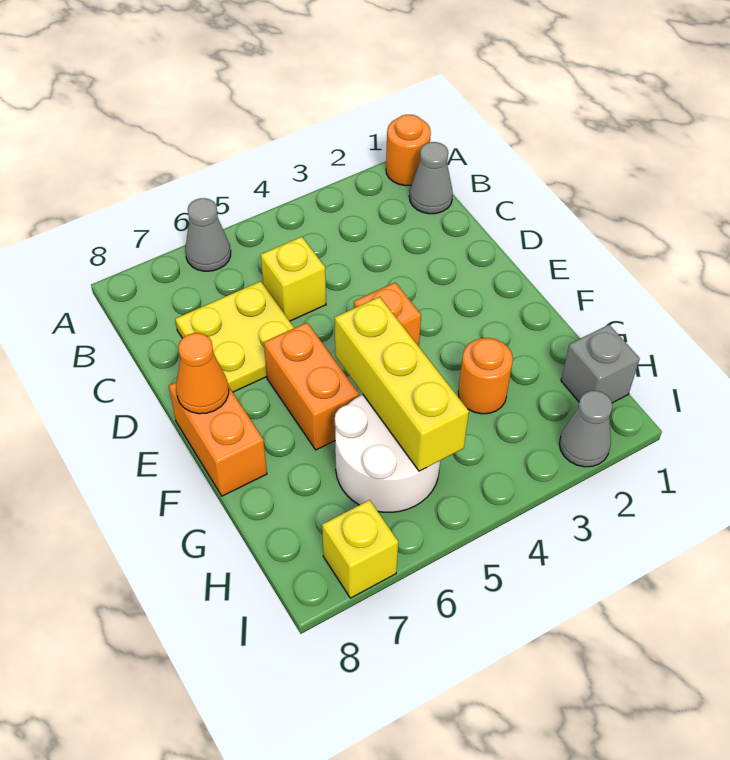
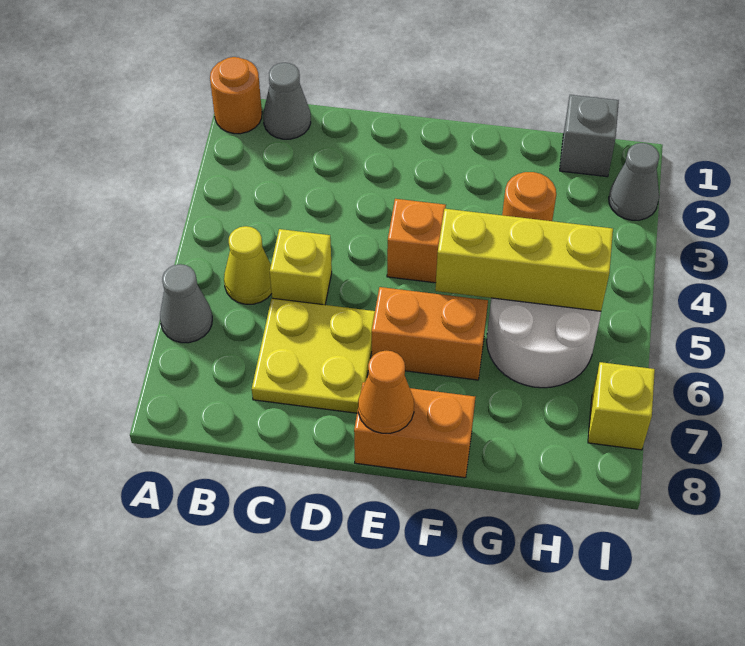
none -> yellow 1x1 cone [224,226,272,304]

